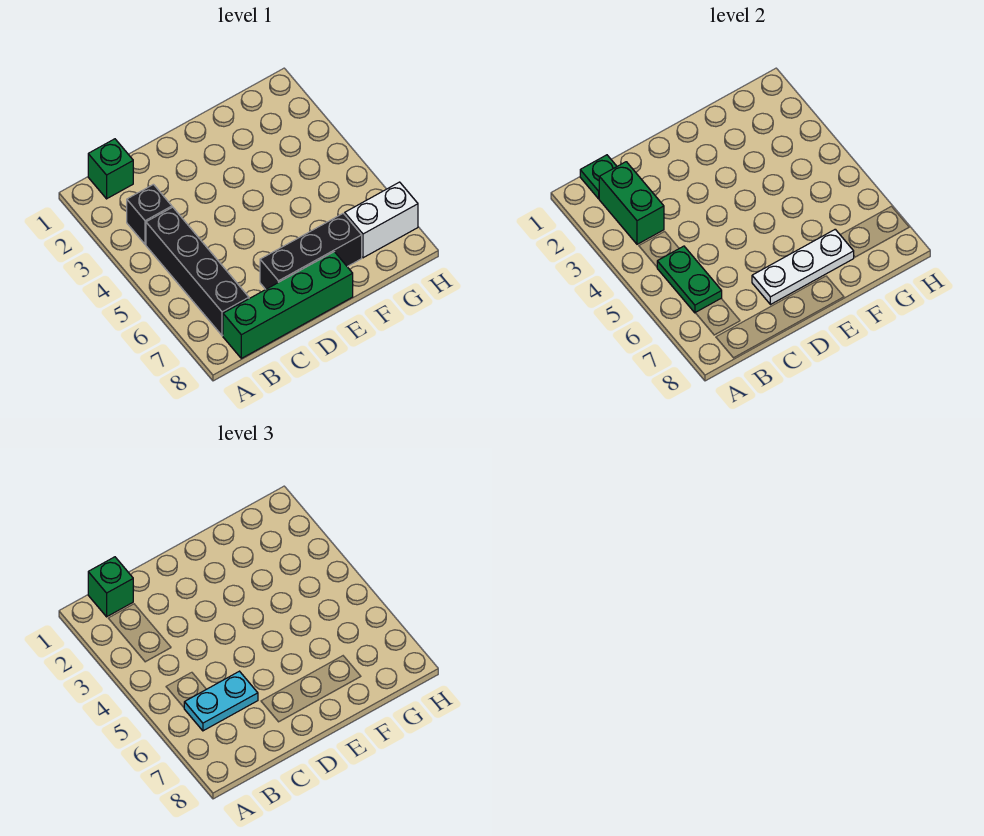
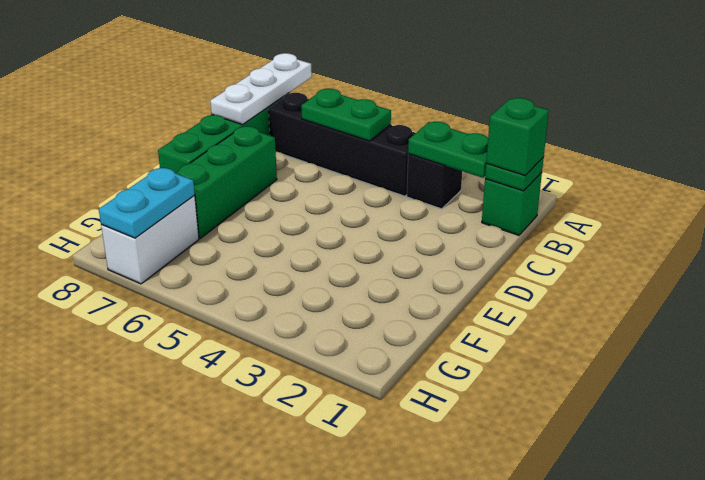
green 1x2 brick [599,162,664,244] -> green 1x2 plate [408,122,488,178]
cyan 1x2 plate [184,671,258,731] -> cyan 1x2 plate moved to [99,168,195,238]
black 1x3 brick [260,213,362,289] -> green 1x3 brick [176,126,277,238]
white 1x3 plate [752,229,854,305] -> white 1x3 plate moved to [210,53,312,125]

